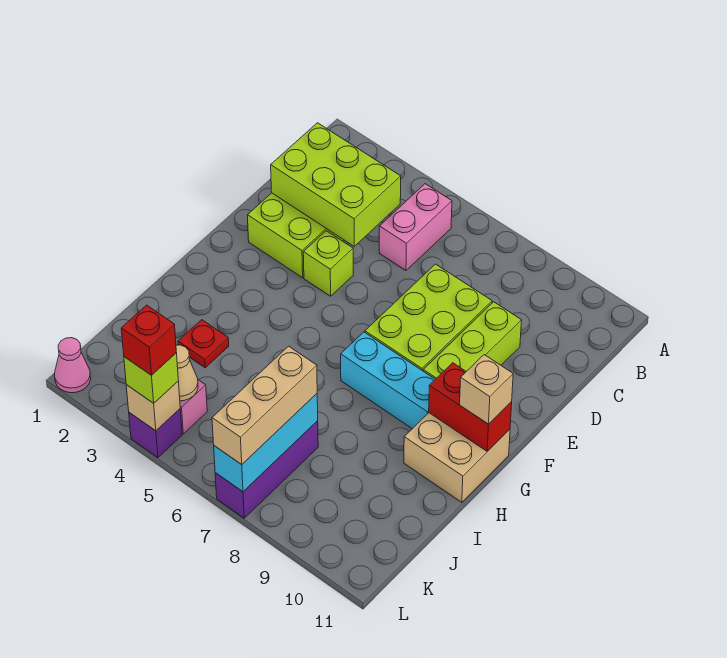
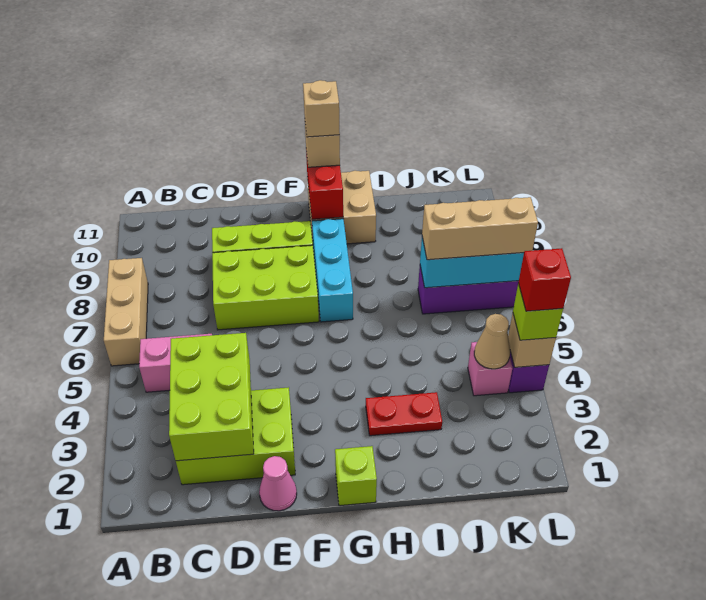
none -> tan 1x3 brick [104,258,148,366]
lime 1x1 brick [303,231,353,296] -> lime 1x1 brick moved to [335,446,377,506]
none -> tan 1x1 brick [303,80,340,137]
red 1x1 plate [178,320,229,368] -> red 1x2 plate [366,392,442,436]
pink 1x1 cone [55,338,91,393] -> pink 1x1 cone moved to [259,456,297,511]

